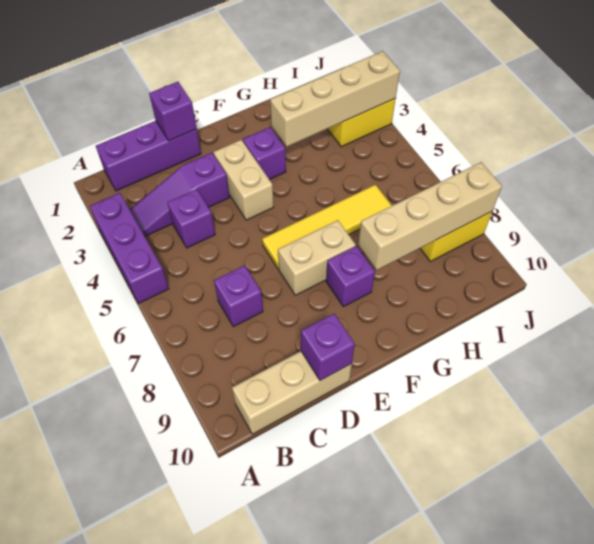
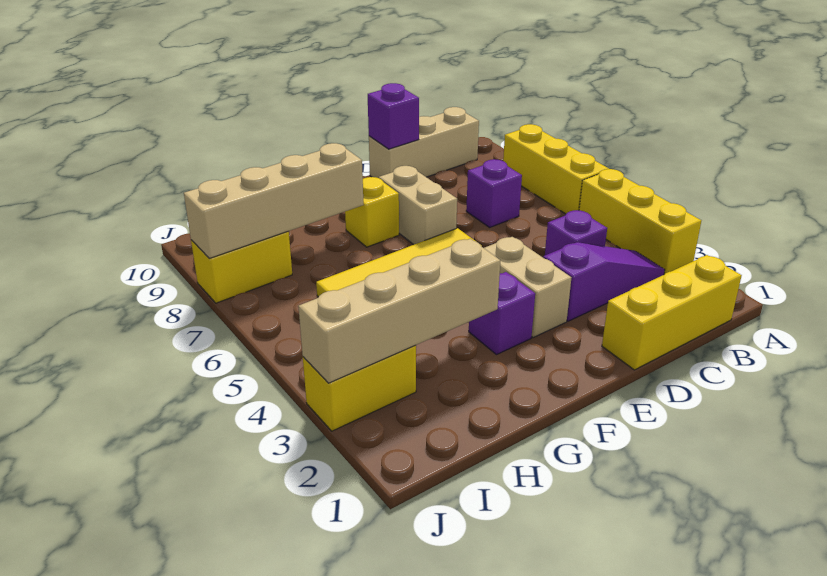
purple 1x3 brick [90,193,169,303] -> yellow 1x3 brick [579,169,701,274]
none -> yellow 1x3 brick [503,124,609,214]
purple 1x3 brick [96,121,201,191] -> yellow 1x3 brick [602,255,742,370]
purple 1x1 brick [149,82,197,141] -> none
tan 1x2 brick [278,220,356,295] -> tan 1x2 brick turned to [379,166,457,245]
purple 1x1 brick [326,246,375,307] -> yellow 1x1 brick [345,177,399,247]

